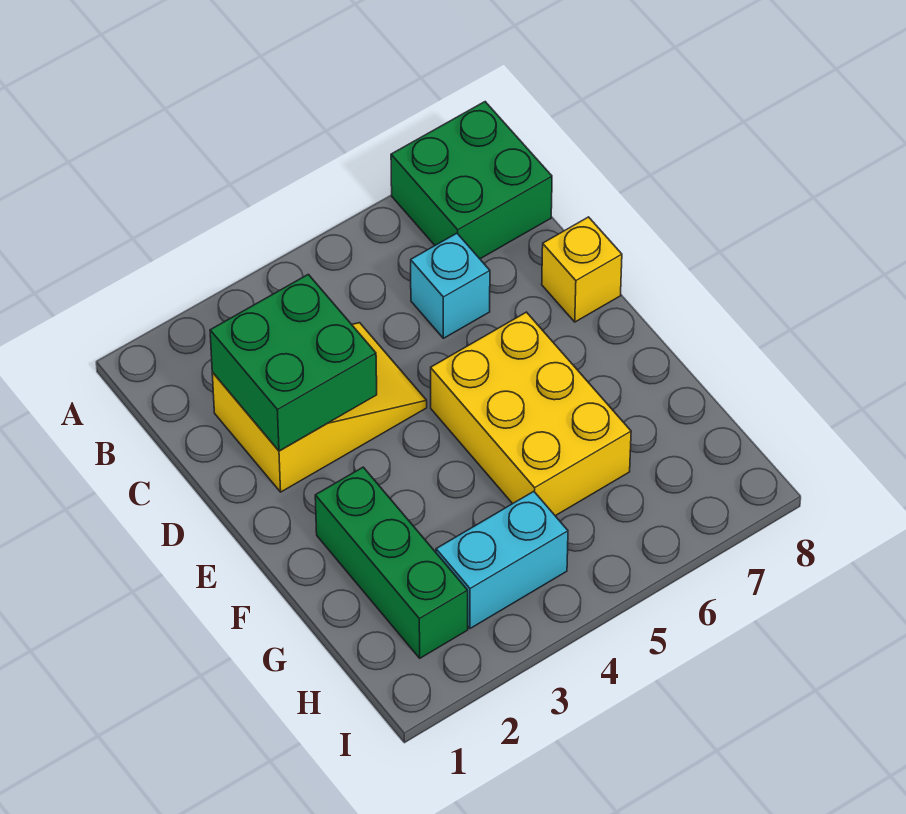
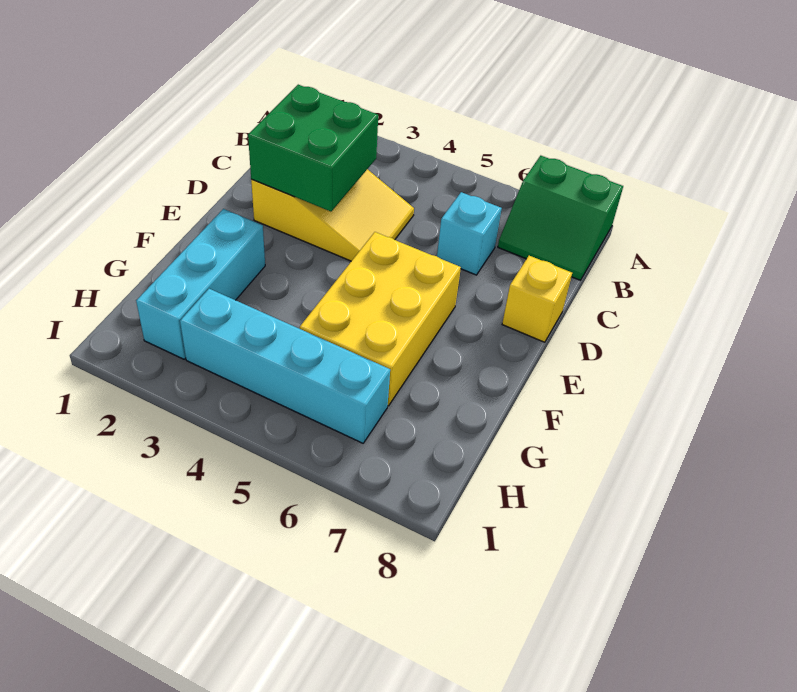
green 2x2 brick [391,102,552,259] -> green 2x2 slope [498,156,623,280]
green 1x3 brick [315,467,468,658] -> cyan 1x3 brick [136,209,265,359]
cyan 1x2 brick [436,491,568,628] -> cyan 1x4 brick [180,289,390,443]

